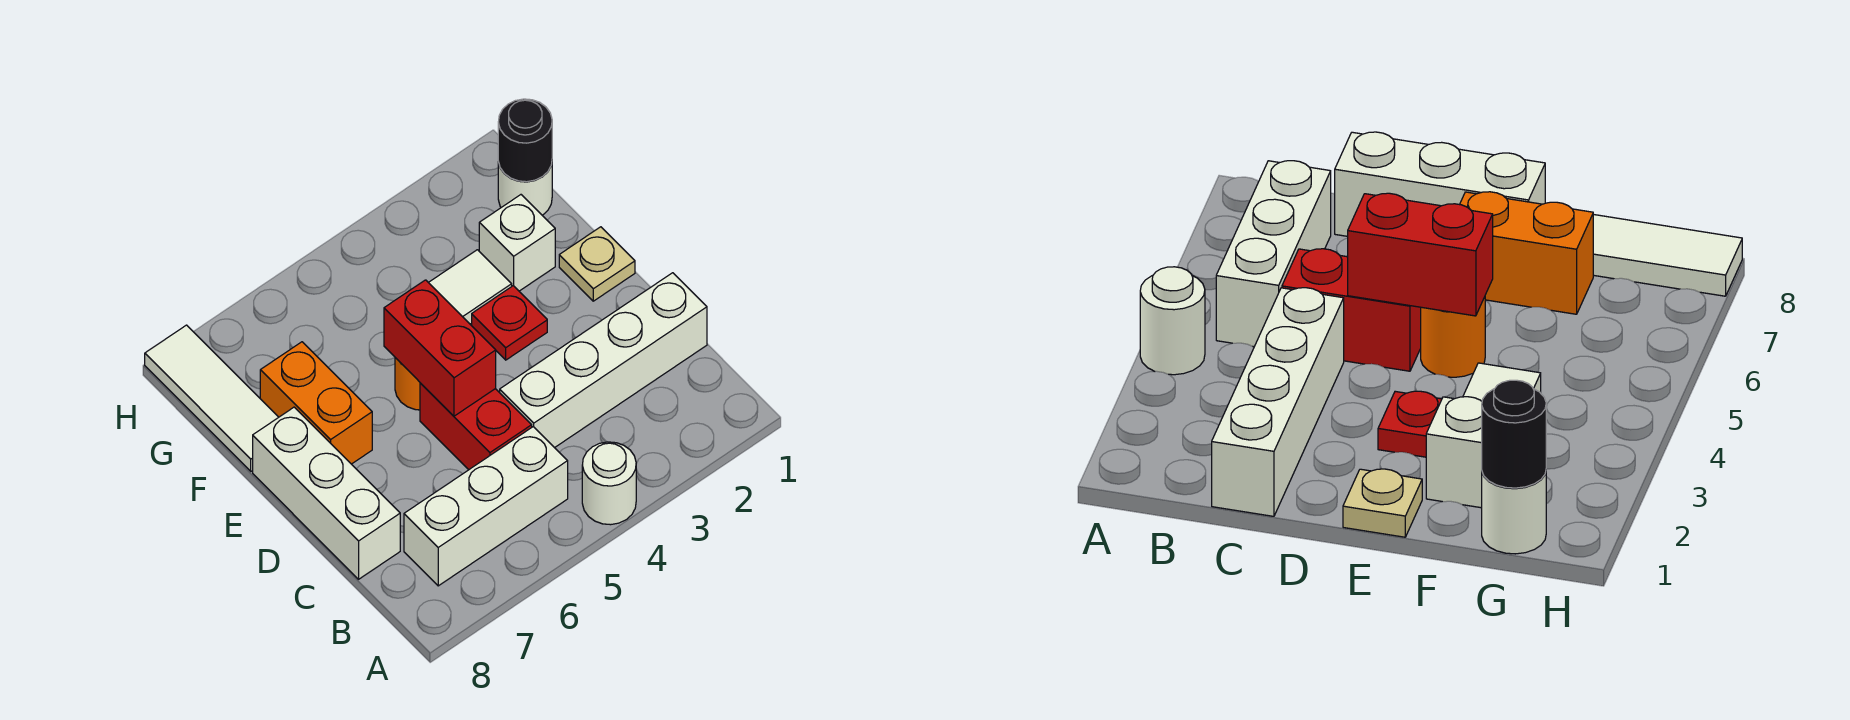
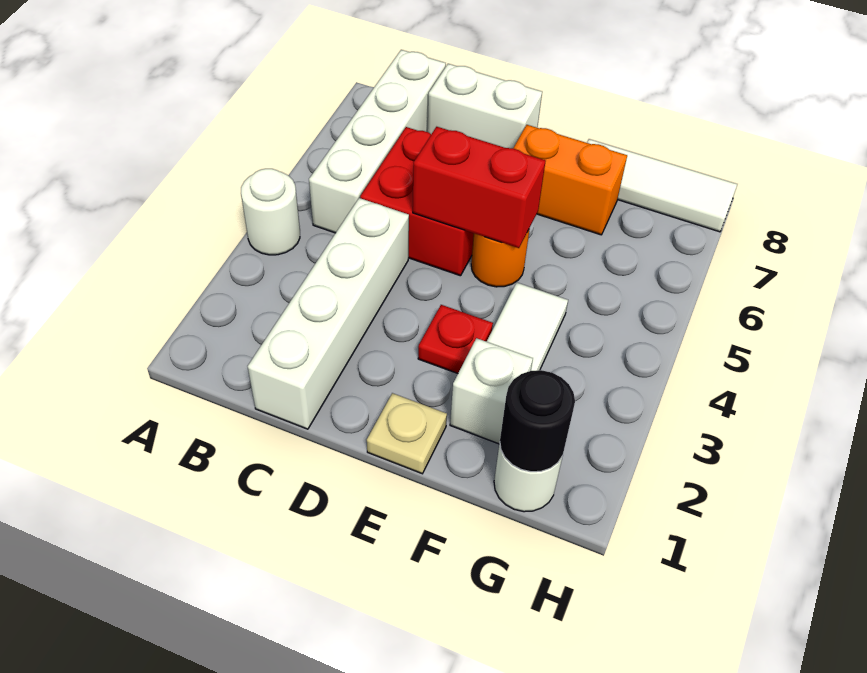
white 1x3 brick [404,427,568,586] -> white 1x4 brick [309,50,446,233]
red 1x2 brick [420,383,532,470] -> red 2x2 brick [360,127,474,276]
white 1x3 brick [253,407,400,579] -> white 1x2 brick [427,64,542,148]

